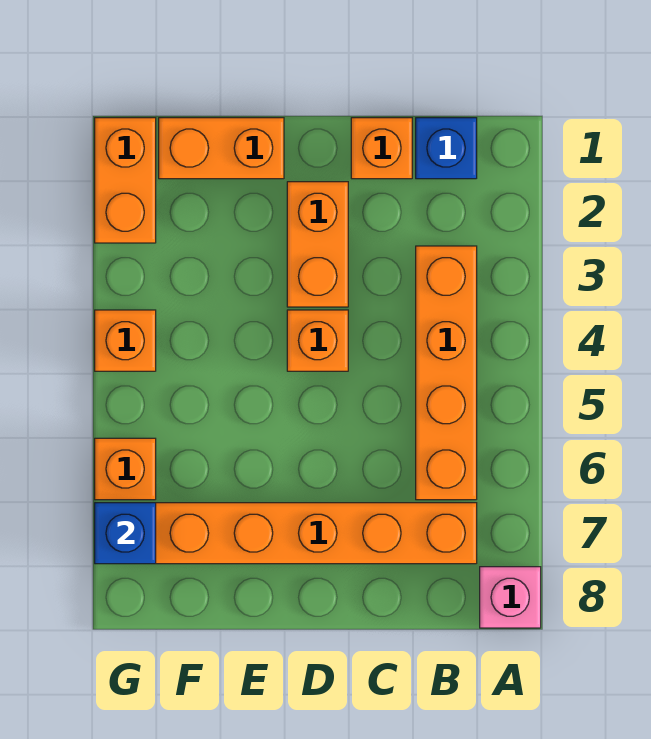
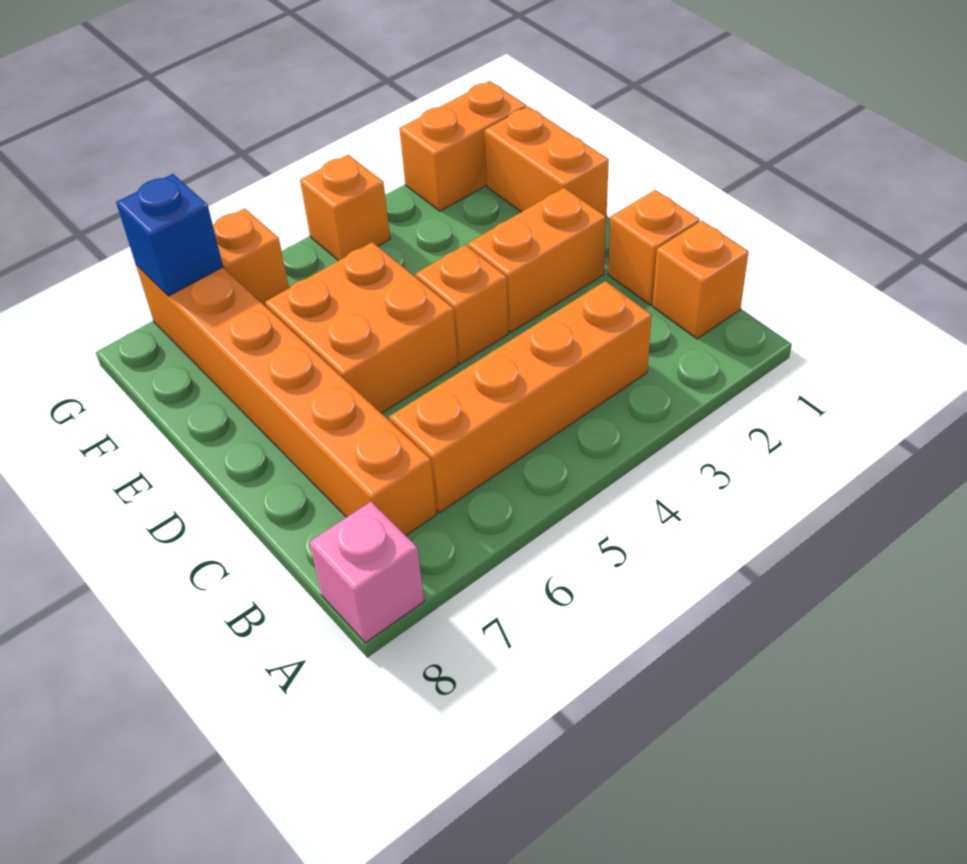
blue 1x1 brick [416,118,477,179] -> orange 1x1 brick [653,221,749,339]
none -> orange 2x2 brick [265,242,458,413]

